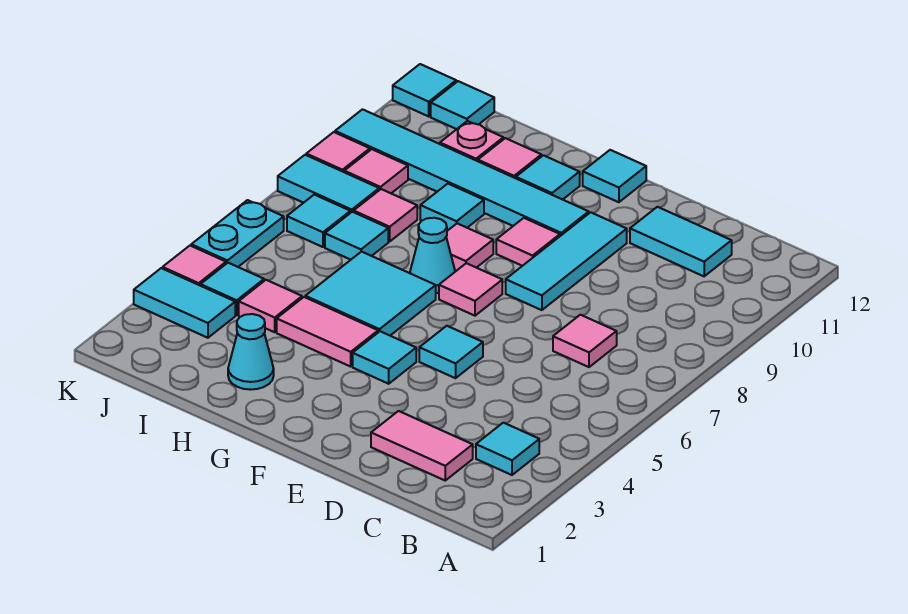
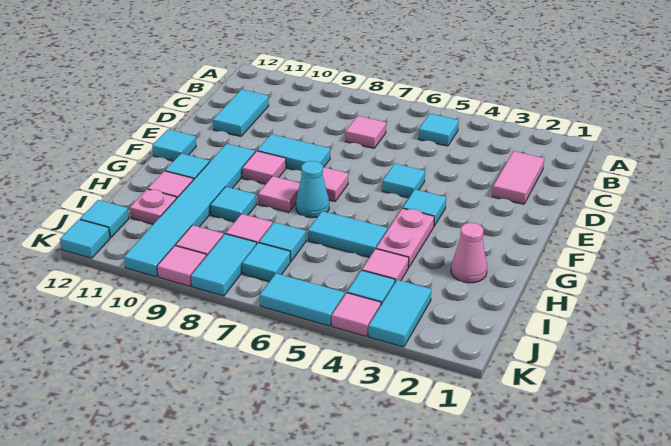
cyan 1x1 tile [476,423,539,475] -> cyan 1x1 tile moved to [418,114,459,146]
cyan 1x3 tile [506,212,627,310] -> cyan 1x2 tile [257,134,330,171]
pink 1x2 tile [277,297,378,366] -> pink 1x2 plate [376,208,434,268]
cyan 2x2 tile [305,252,436,335] -> cyan 1x2 tile [308,211,387,257]
cyan 1x1 cone [228,314,274,390] -> pink 1x1 cone [451,223,487,283]
cyan 1x2 plate [191,200,284,267] -> cyan 1x2 tile [260,273,345,326]

